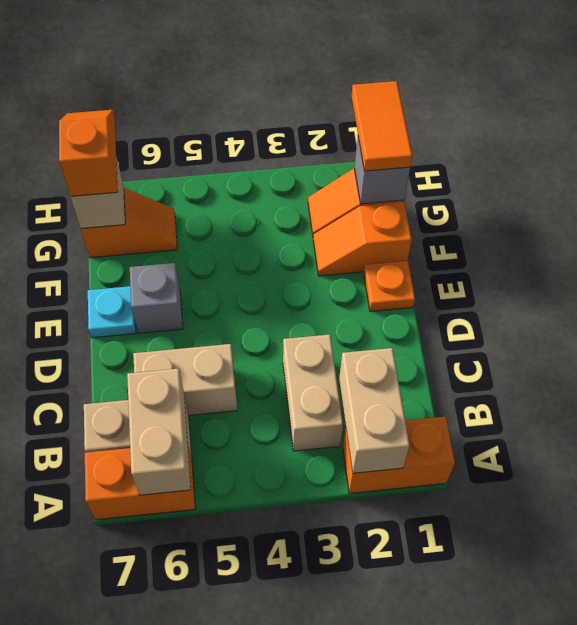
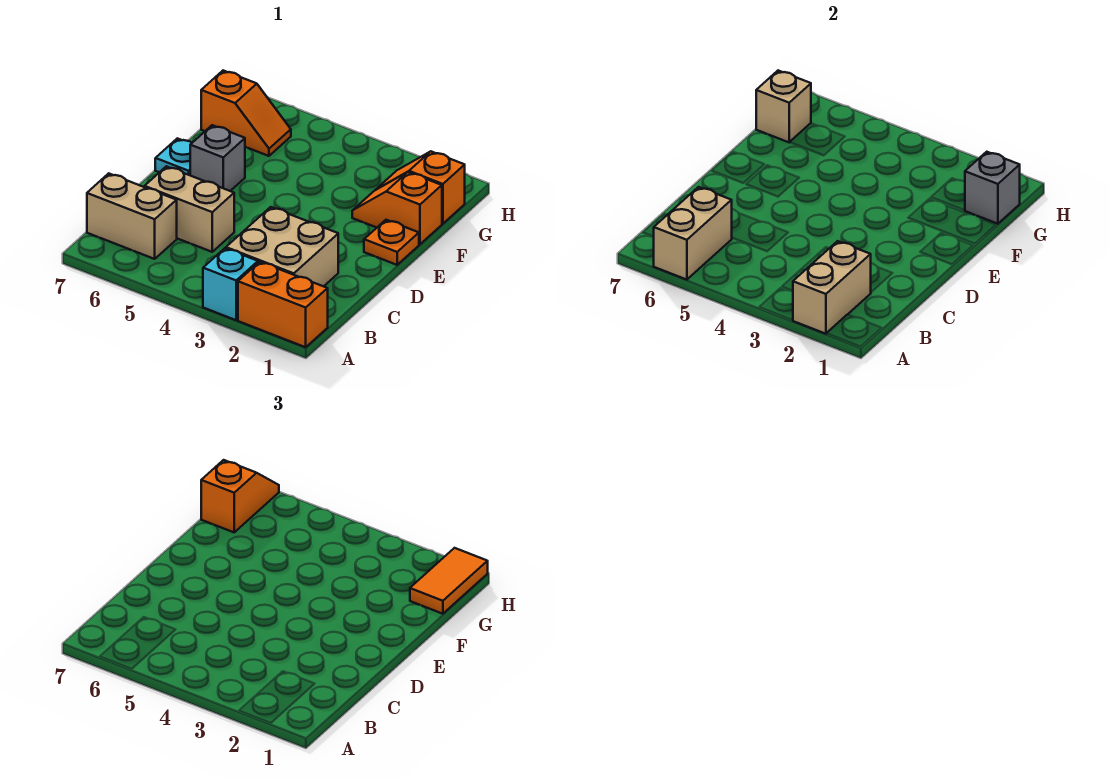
none -> cyan 1x1 brick [203,248,258,320]
orange 1x2 brick [85,446,195,520] -> none
tan 1x2 brick [283,334,343,451] -> tan 2x2 brick [226,207,338,286]

